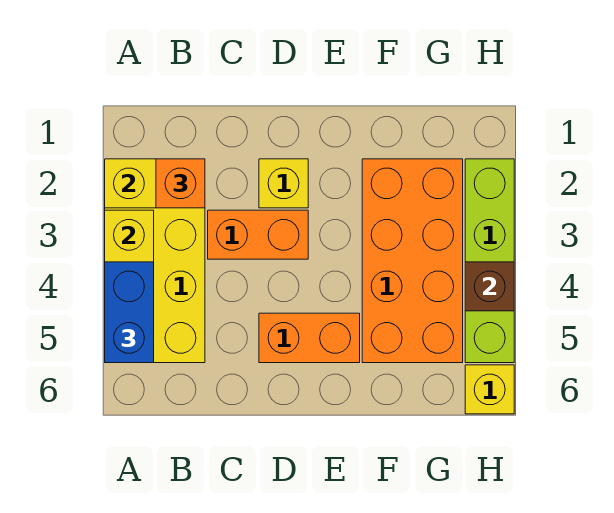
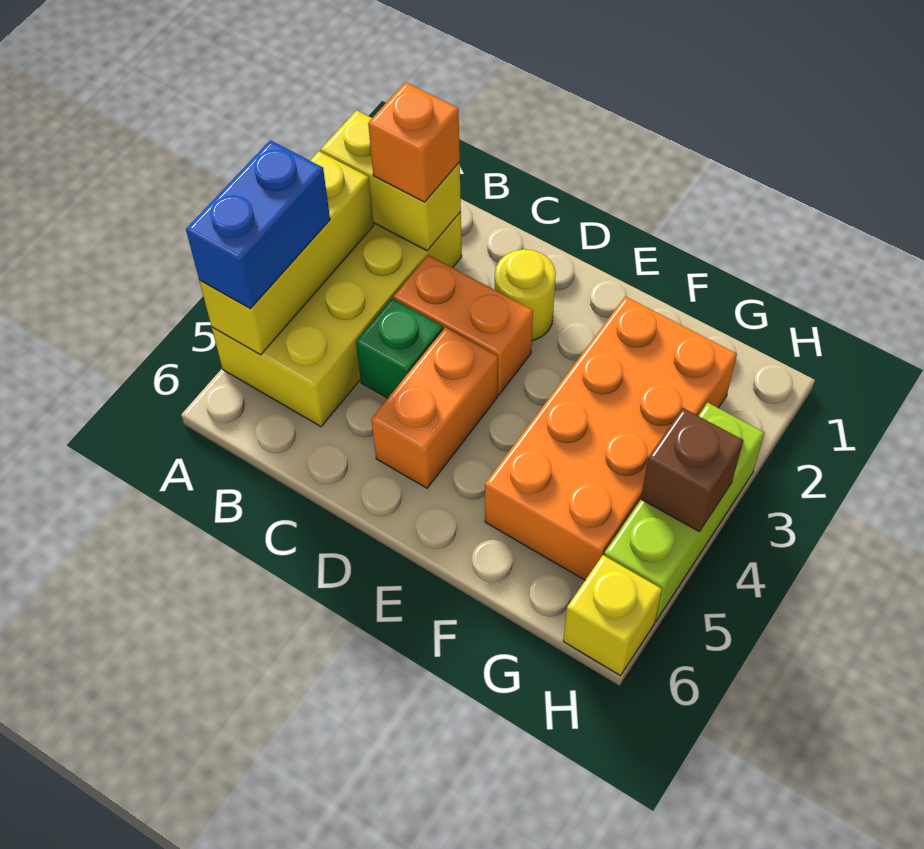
none -> green 1x1 brick [356,298,443,398]
yellow 1x1 brick [259,159,308,208] -> yellow 1x1 round brick [495,249,556,341]
orange 1x2 brick [259,313,360,363] -> orange 1x2 brick turned to [371,327,498,488]
lime 1x4 brick [465,159,514,363] -> lime 1x3 brick [604,403,764,621]

